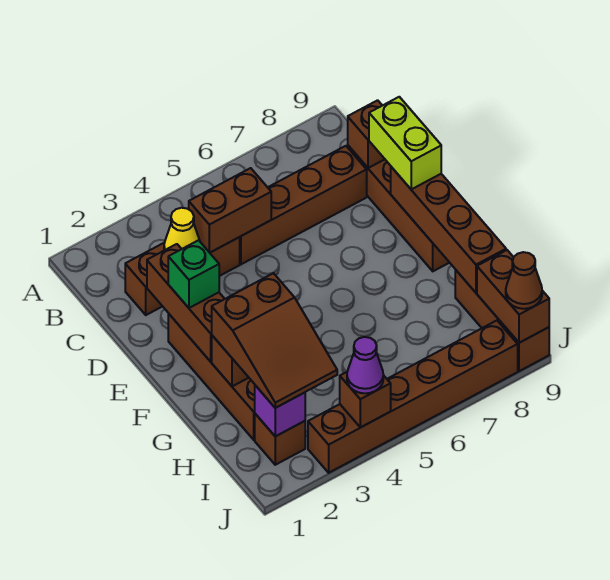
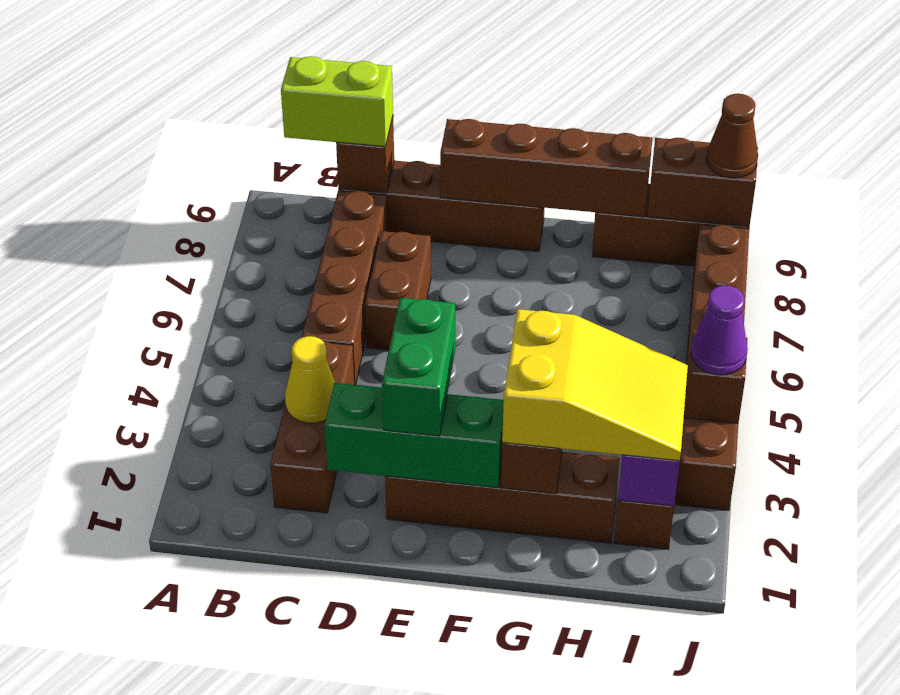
brown 1x2 brick [189,168,271,253] -> brown 1x2 brick moved to [365,231,431,350]
brown 1x3 brick [147,244,224,362] -> green 1x3 brick [325,383,504,488]
lime 1x2 brick [369,97,441,189] -> lime 1x2 brick moved to [281,56,393,147]
green 1x1 brick [168,240,219,308] -> green 1x2 brick [382,298,455,436]
brown 2x3 slope [212,273,337,408] -> yellow 2x3 slope [502,309,688,461]

